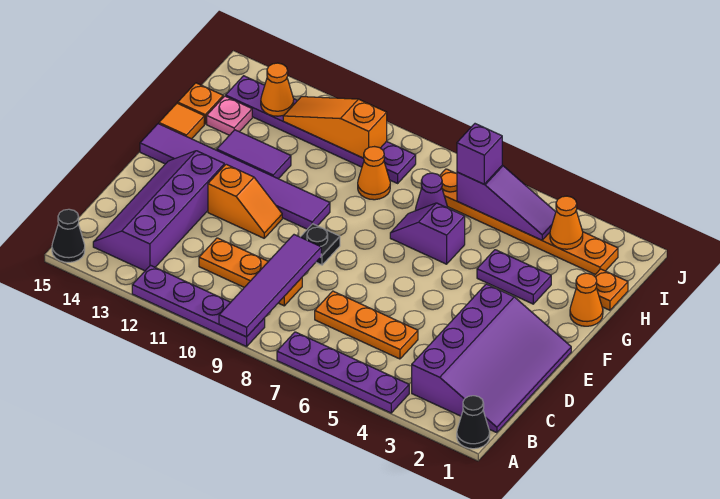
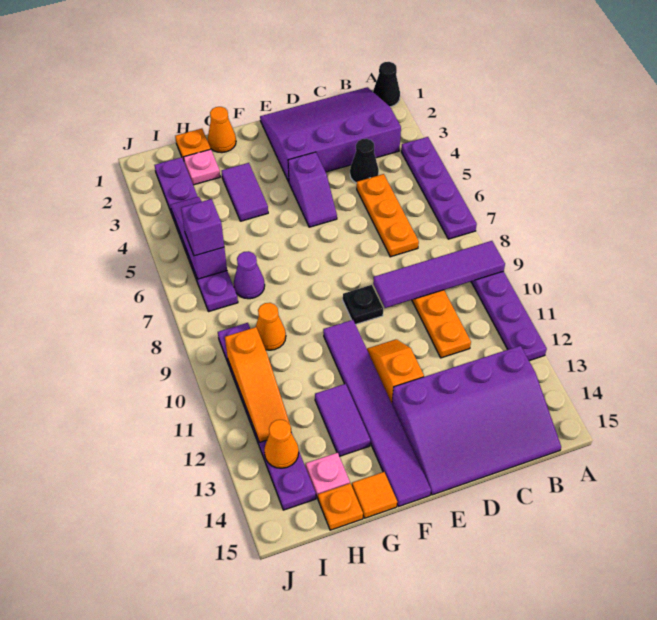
black 1x1 cone [52,209,85,262] -> black 1x1 cone moved to [350,139,379,183]
purple 2x4 slope [93,151,224,271] -> purple 3x4 slope [392,346,561,495]
purple 1x2 plate [477,250,551,304] -> purple 1x2 tile [222,163,268,221]
purple 1x2 slope [390,203,465,264] -> purple 1x2 slope moved to [288,152,337,227]
none -> pink 1x1 plate [184,149,220,185]
orange 1x6 plate [440,169,618,274] -> purple 1x6 plate [154,157,238,312]
orange 1x1 cone [550,196,583,249] -> none

